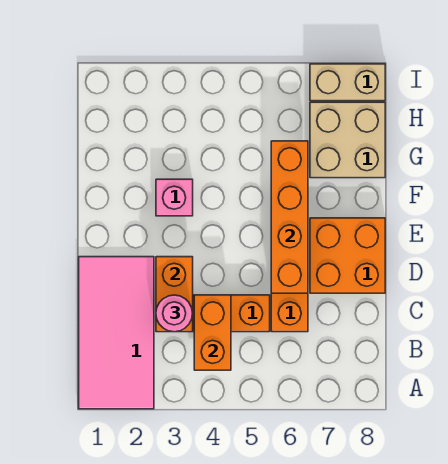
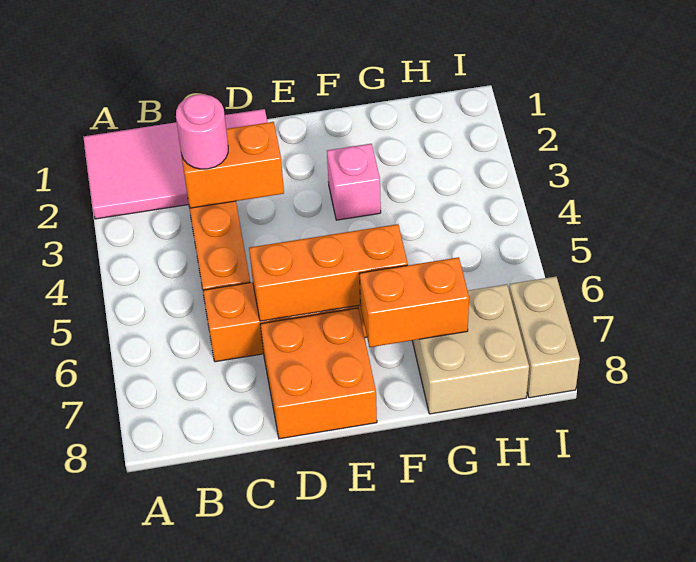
orange 1x2 brick [194,295,231,370] -> orange 1x2 brick moved to [359,257,469,347]
orange 1x4 brick [271,141,308,293] -> orange 1x3 brick [249,224,408,321]

